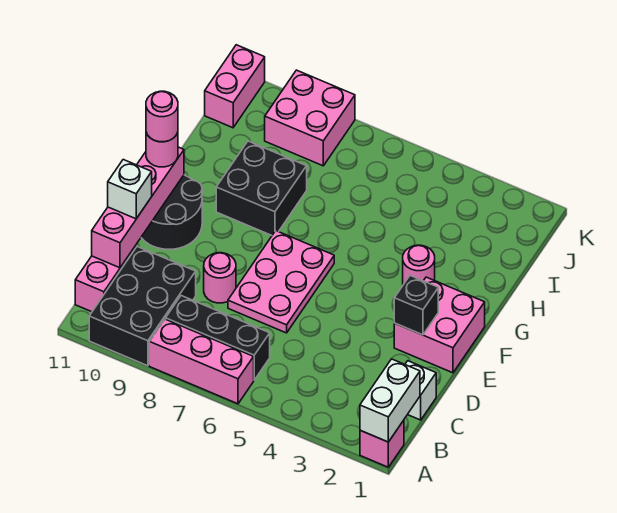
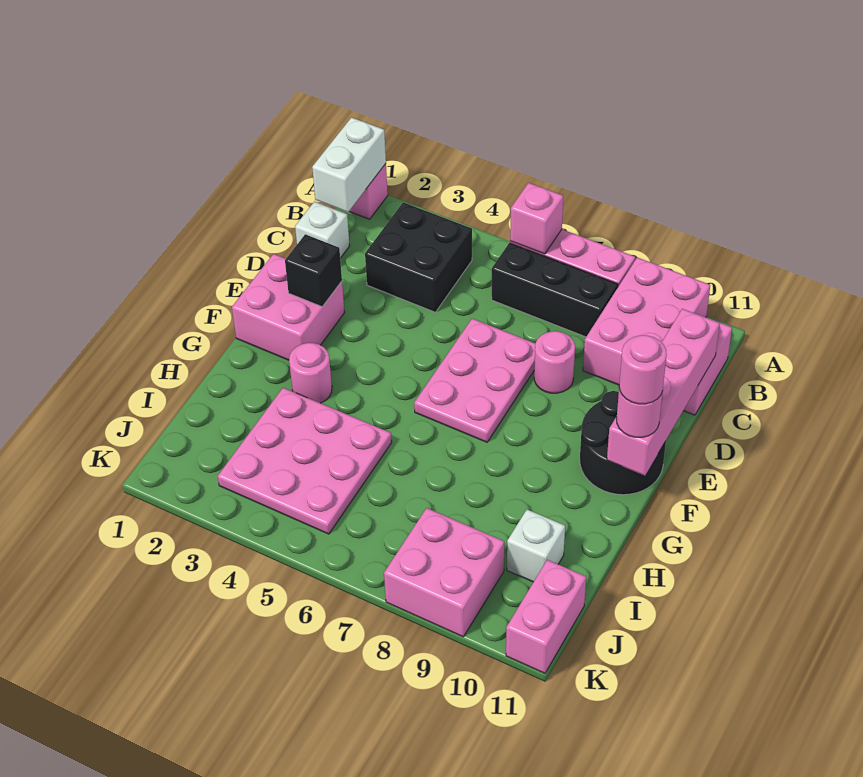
none -> pink 1x1 brick [510,183,563,254]
black 2x3 brick [89,247,196,366] -> pink 2x3 brick [583,257,710,385]
white 1x1 brick [108,160,152,219] -> white 1x1 brick moved to [507,510,565,582]
black 2x2 brick [216,141,307,235] -> black 2x2 brick moved to [365,202,472,312]
none -> pink 3x3 plate [218,388,392,534]

